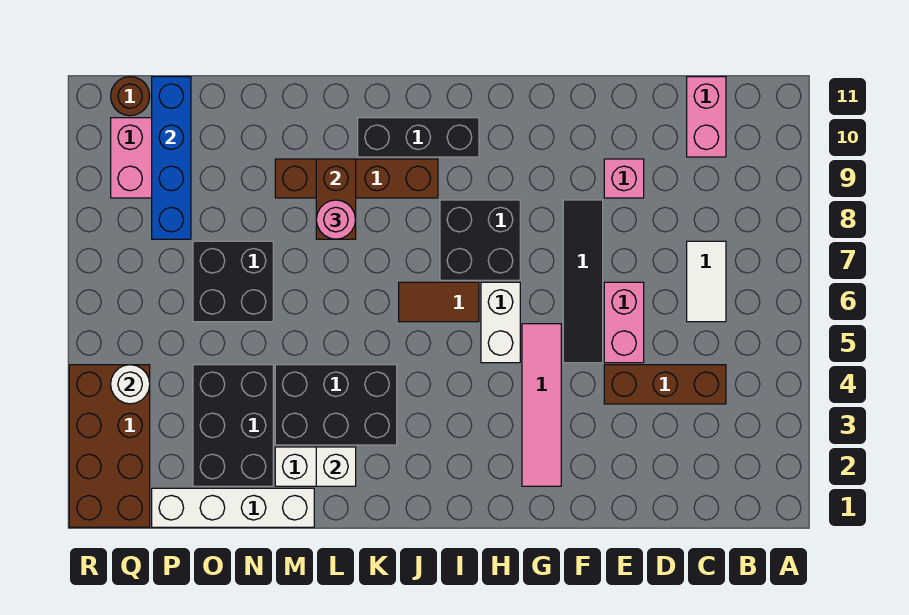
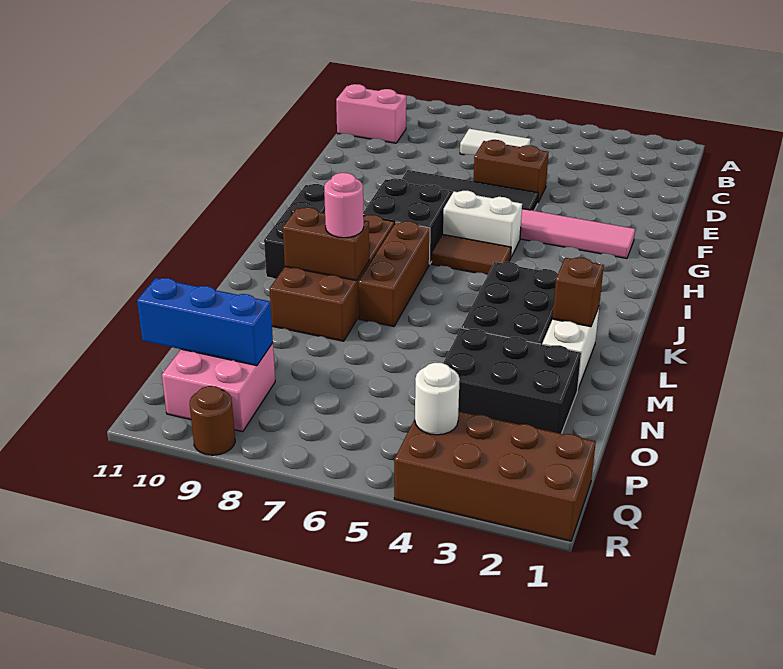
brown 1x3 brick [604,365,726,404] -> brown 1x3 brick moved to [358,221,430,326]
pink 1x2 brick [604,282,644,363] -> brown 1x2 brick [473,140,549,202]
pink 1x1 brick [604,159,644,198] -> none
brown 1x2 tile [399,282,479,322] -> brown 1x2 tile turned to [432,234,511,275]
brown 1x4 brick [275,159,438,198] -> brown 2x4 brick [270,212,394,341]
white 1x1 brick [316,447,356,486] -> brown 1x1 brick [553,257,604,327]
white 1x4 brick [152,488,314,527] -> none
black 2x2 brick [193,241,273,322] -> none
blue 1x4 brick [152,77,191,239] -> blue 1x3 brick [137,278,273,366]
brown 1x1 round brick [111,77,150,116] -> brown 1x1 round brick moved to [190,386,235,455]

